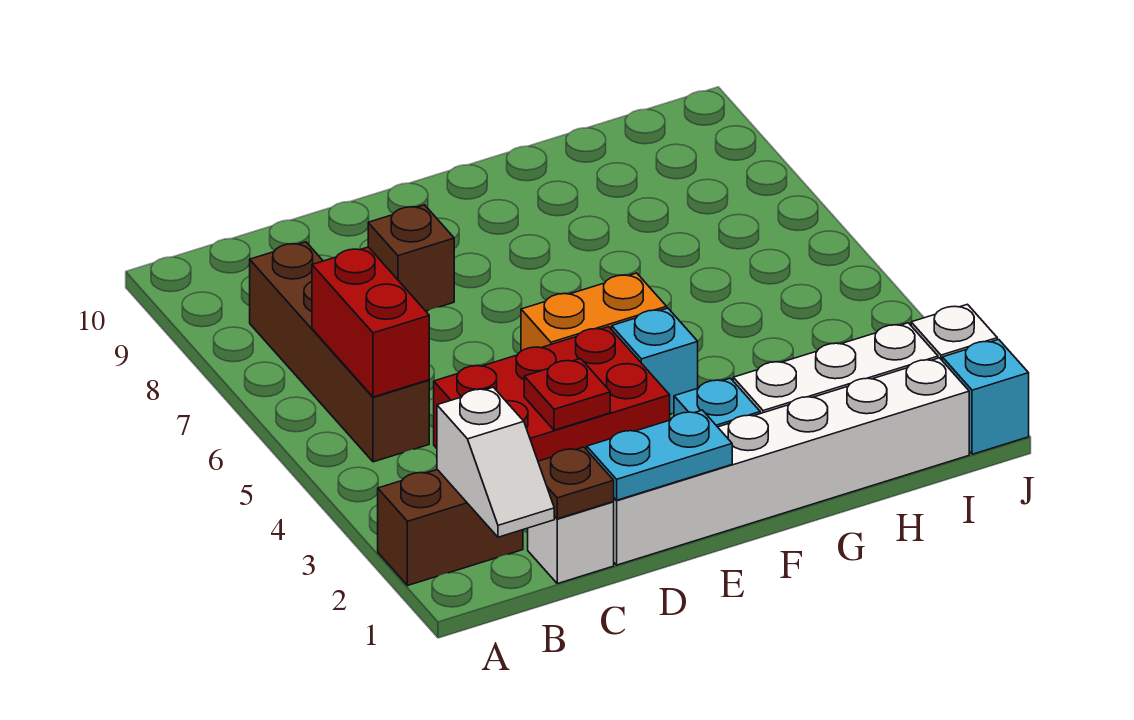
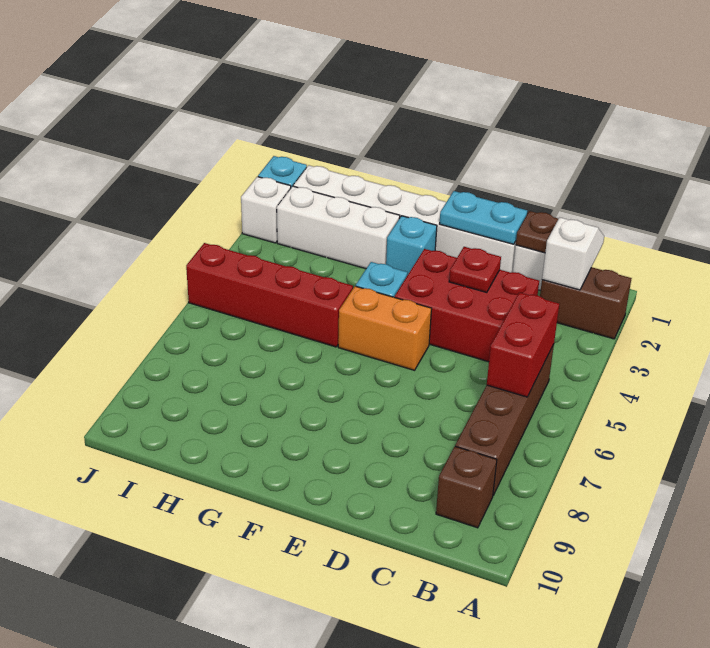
brown 1x1 brick [368,205,454,311] -> brown 1x1 brick moved to [436,446,497,528]
none -> red 1x4 brick [186,243,353,347]

